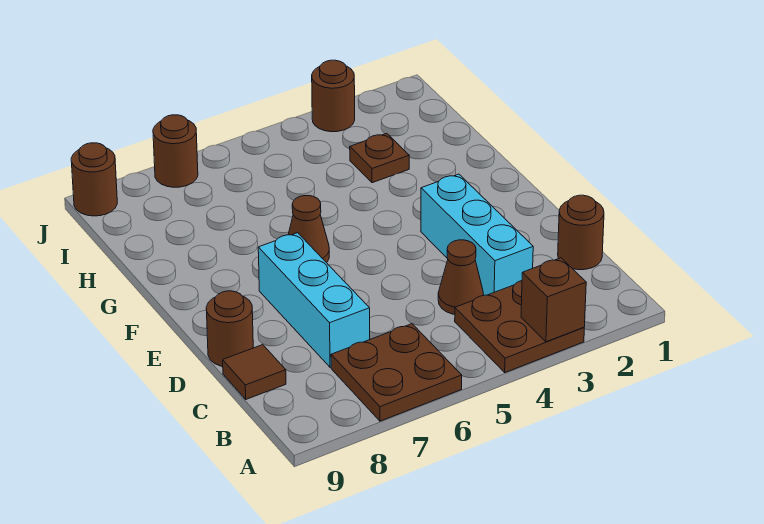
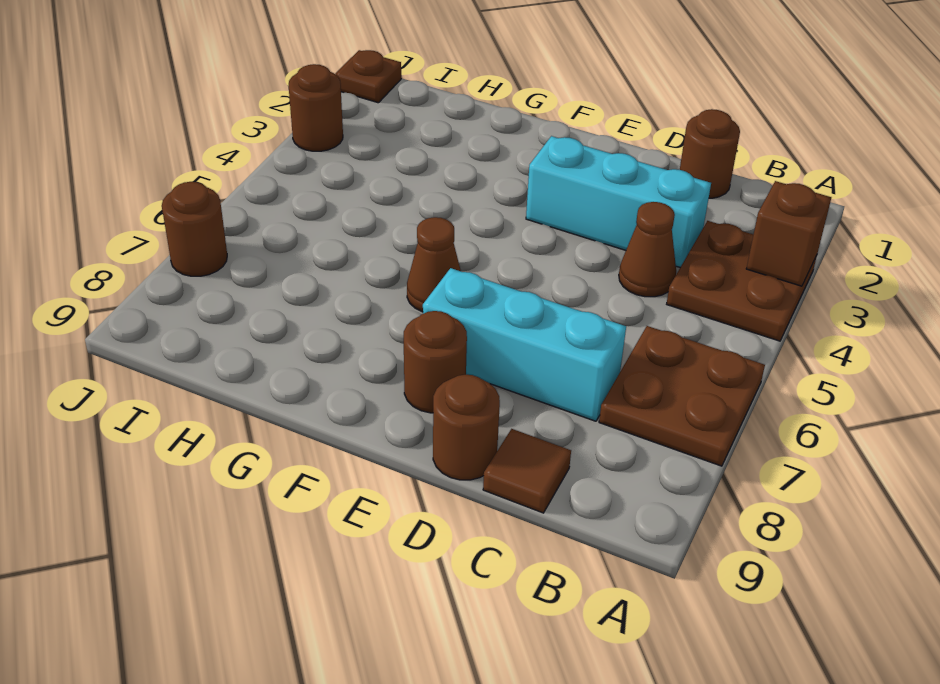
brown 1x1 plate [350,133,409,183] -> brown 1x1 plate moved to [335,50,401,103]
brown 1x1 round brick [71,143,117,216] -> brown 1x1 round brick moved to [404,311,467,413]

